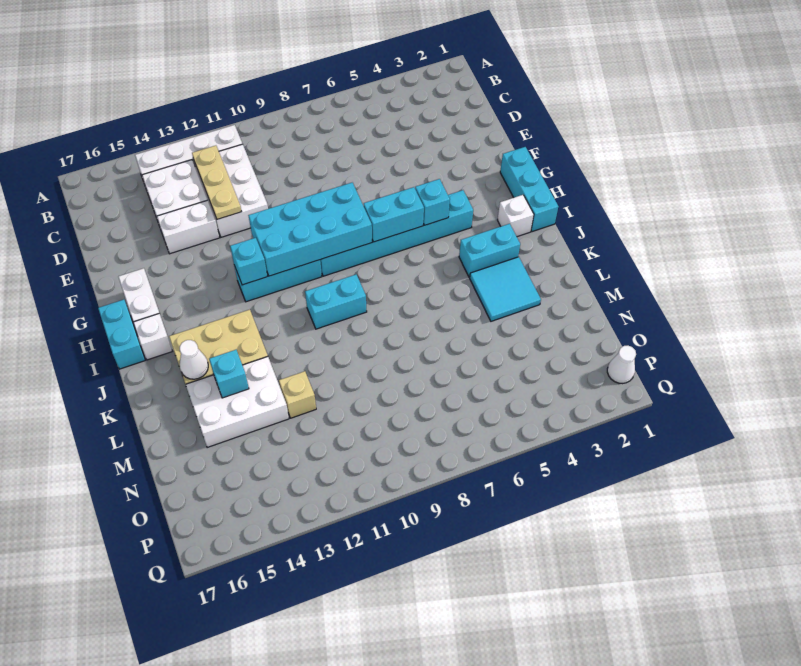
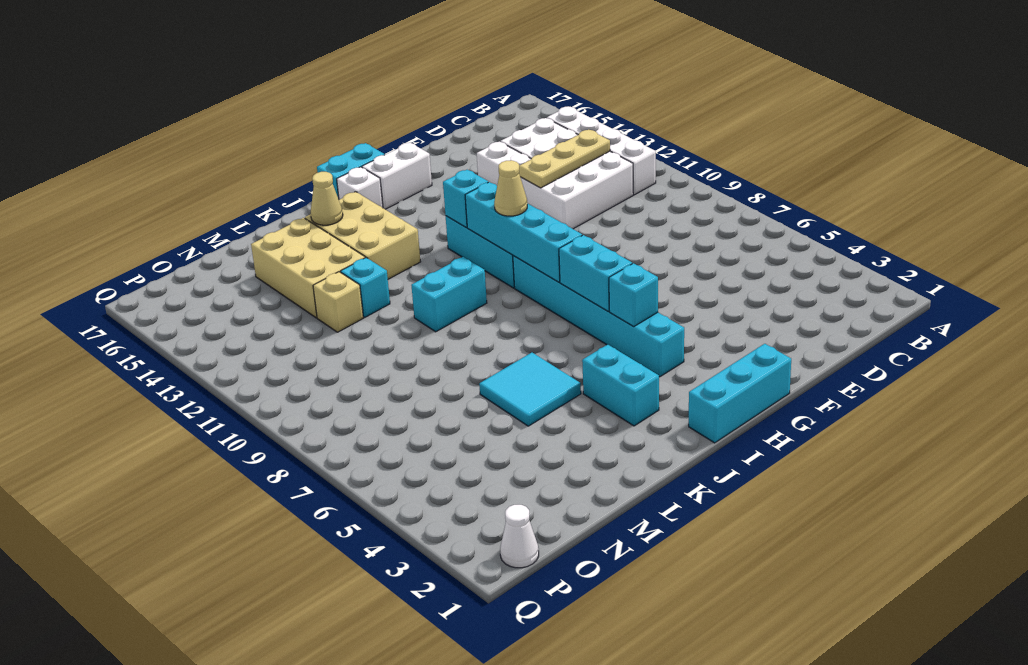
cyan 2x4 brick [248,183,372,276] -> cyan 1x4 brick [465,182,582,282]
none -> tan 1x1 cone [494,160,527,216]
white 1x1 brick [498,195,534,237] -> none
cyan 1x2 brick [305,275,367,329] -> cyan 1x2 brick turned to [411,257,487,332]
cyan 2x2 tile [470,257,541,321] -> cyan 2x2 tile moved to [479,353,581,426]
white 1x1 cone [180,340,208,379] -> tan 1x1 cone [311,172,343,225]
white 2x3 brick [186,357,289,448] -> tan 2x3 brick [251,218,365,318]
cyan 1x1 brick [209,350,249,398] -> cyan 1x1 brick moved to [341,257,390,317]

